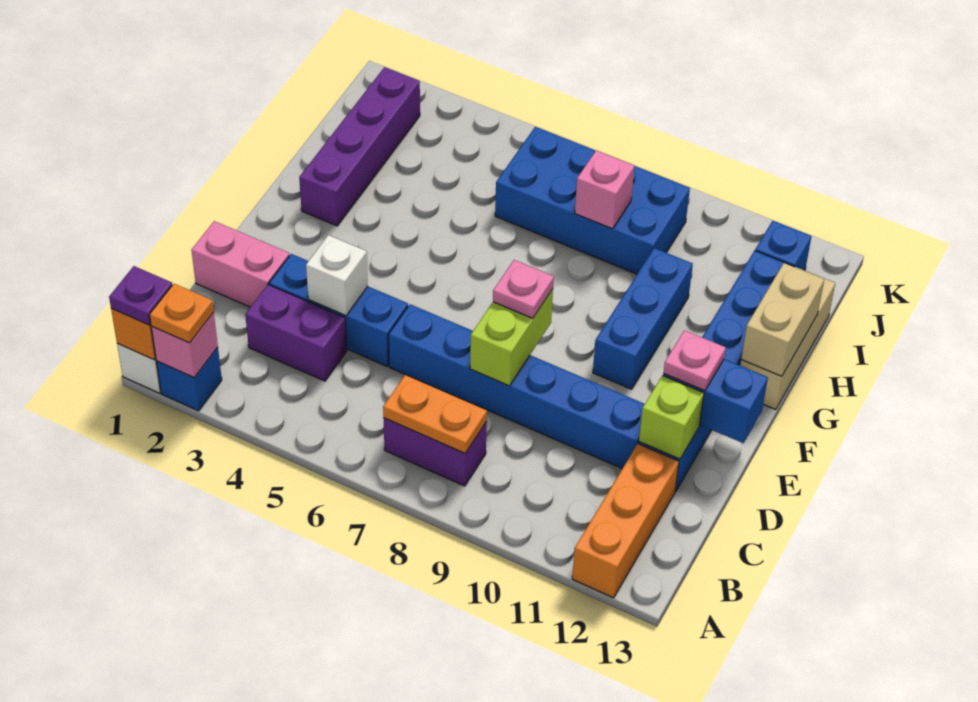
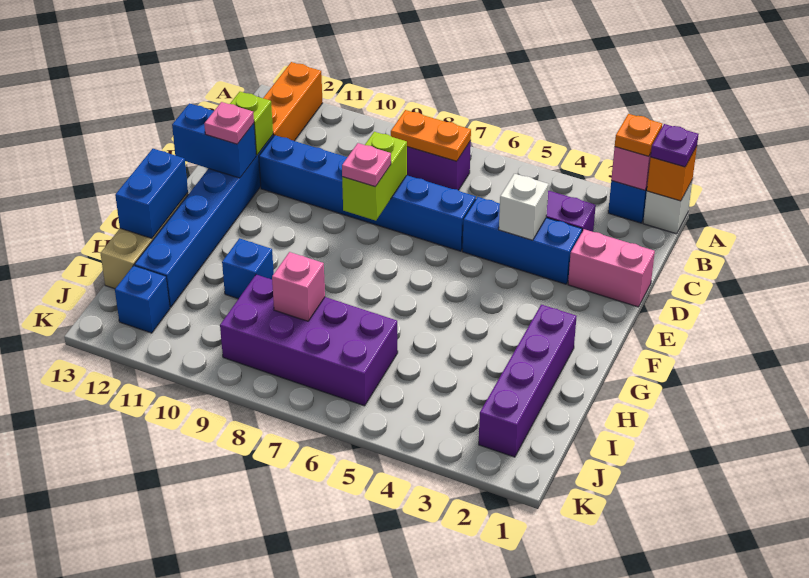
blue 1x3 brick [593,248,693,389] -> blue 1x1 brick [222,238,274,299]
tan 1x2 brick [741,263,824,376] -> blue 1x2 brick [115,149,188,238]
blue 2x4 brick [495,127,690,274] -> purple 2x4 brick [220,275,398,406]

